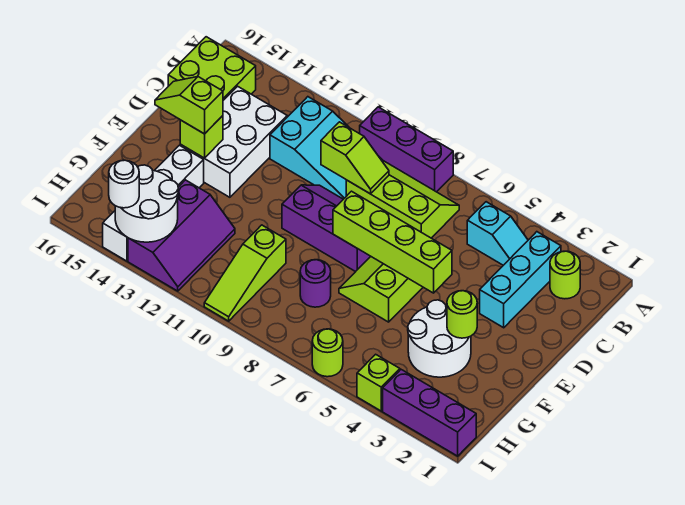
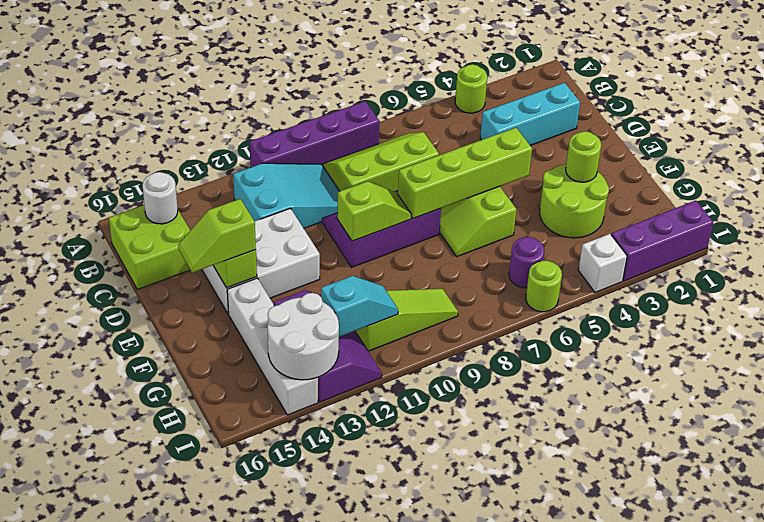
purple 1x3 brick [360,107,453,192] -> purple 1x4 brick [250,101,379,167]
lime 1x1 round brick [550,251,580,299] -> lime 1x1 round brick moved to [455,64,487,113]
cyan 1x3 brick [480,232,561,328] -> cyan 1x3 brick turned to [480,83,580,145]
cyan 1x2 slope [467,202,528,265] -> cyan 1x2 slope moved to [321,276,398,337]
lime 1x2 slope [321,122,389,194] -> lime 1x2 slope moved to [337,181,412,241]
white 2x3 brick [180,86,287,197] -> white 2x3 brick turned to [202,208,320,314]
white 2x2 round brick [408,300,471,377] -> lime 2x2 round brick [540,164,609,238]
purple 1x1 round brick [300,260,331,307] -> purple 1x1 round brick moved to [509,237,544,288]
lime 1x3 slope [204,225,286,321] -> lime 1x3 slope turned to [356,289,458,351]
lime 1x1 brick [357,354,400,411] -> white 1x1 brick [578,234,627,293]
white 1x1 round brick [109,160,139,208] -> white 1x1 round brick moved to [143,172,178,224]

